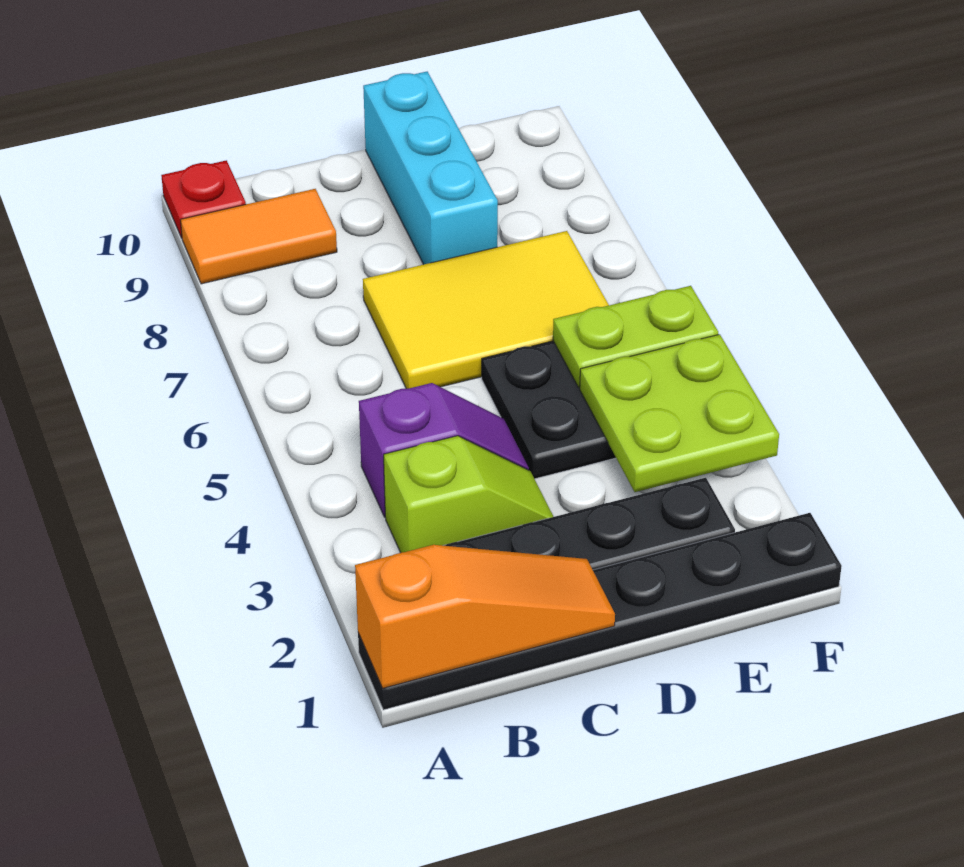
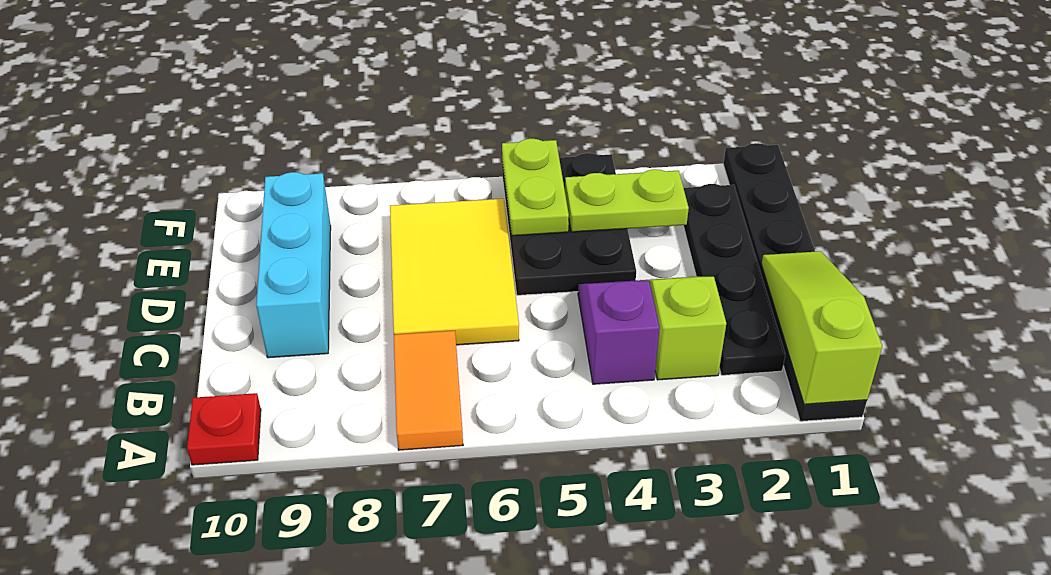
orange 1x3 slope [355,545,615,688] -> lime 1x3 slope [761,251,882,404]
orange 1x2 tile [181,189,337,284] -> orange 1x2 tile moved to [394,331,463,450]
cyan 1x3 brick [363,72,498,265] -> cyan 1x3 brick turned to [256,172,331,358]
lime 2x2 plate [580,334,779,492] -> lime 1x2 plate [565,169,689,232]

